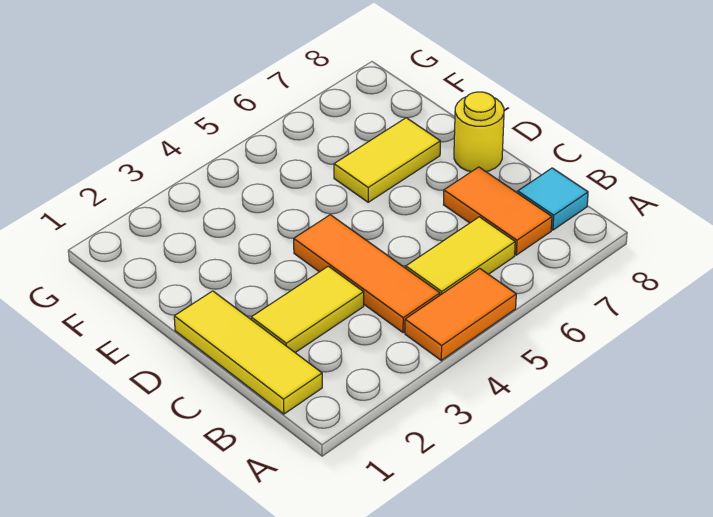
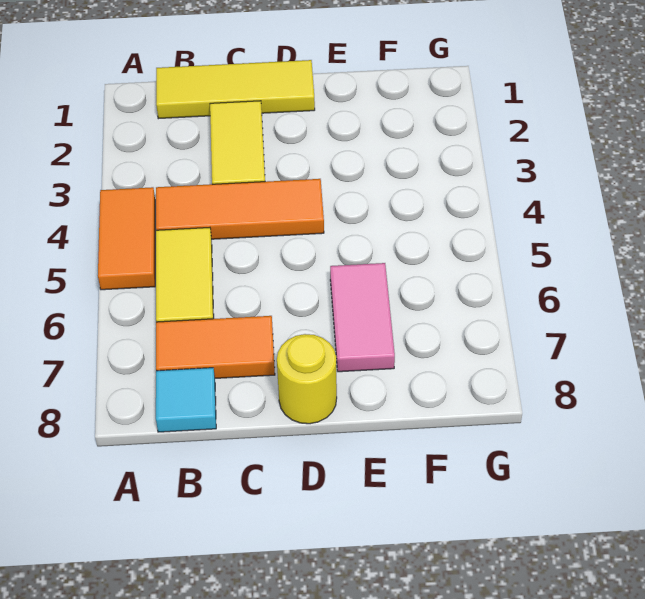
yellow 1x2 tile [334,118,440,202] -> pink 1x2 tile [330,263,395,372]

